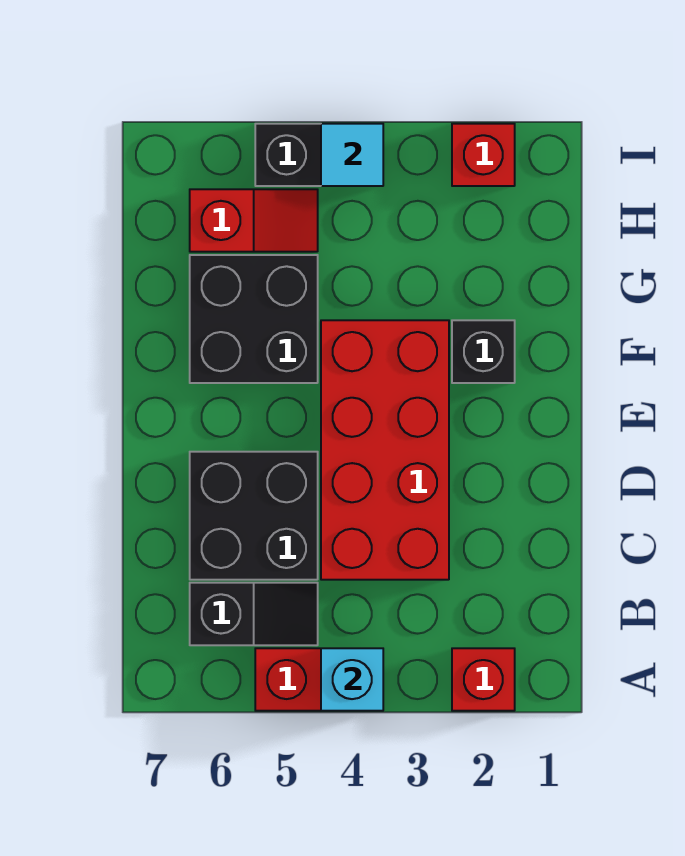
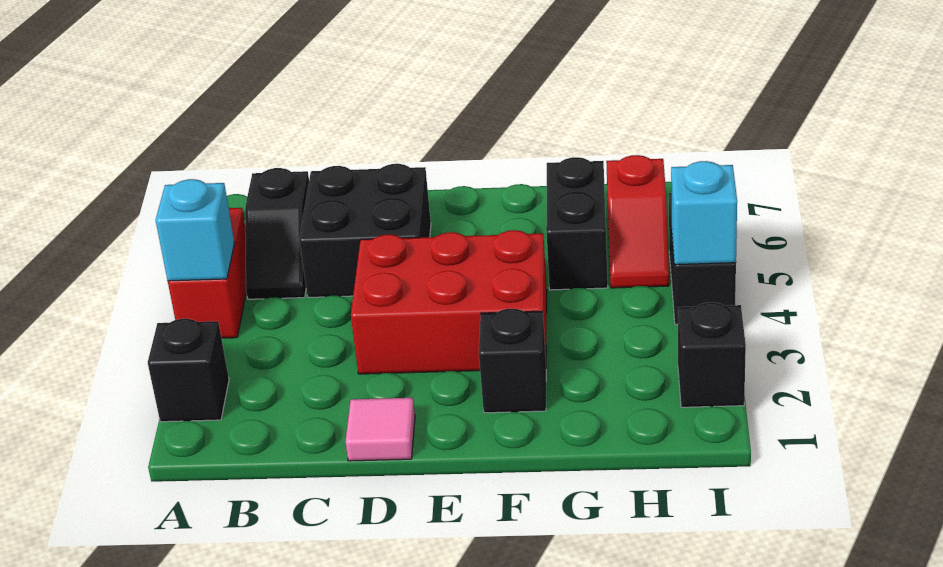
red 1x1 brick [452,648,515,711] -> black 1x1 brick [148,319,229,422]
red 2x4 brick [321,320,449,580] -> red 2x3 brick [351,230,547,374]
none -> pink 1x1 tile [345,398,415,461]
black 2x2 brick [190,255,318,383] -> black 1x2 brick [546,157,608,290]
red 1x1 brick [452,124,515,186] -> black 1x1 brick [678,302,746,407]
cyan 1x1 tile [321,124,383,186] -> cyan 1x1 brick [671,161,737,265]

